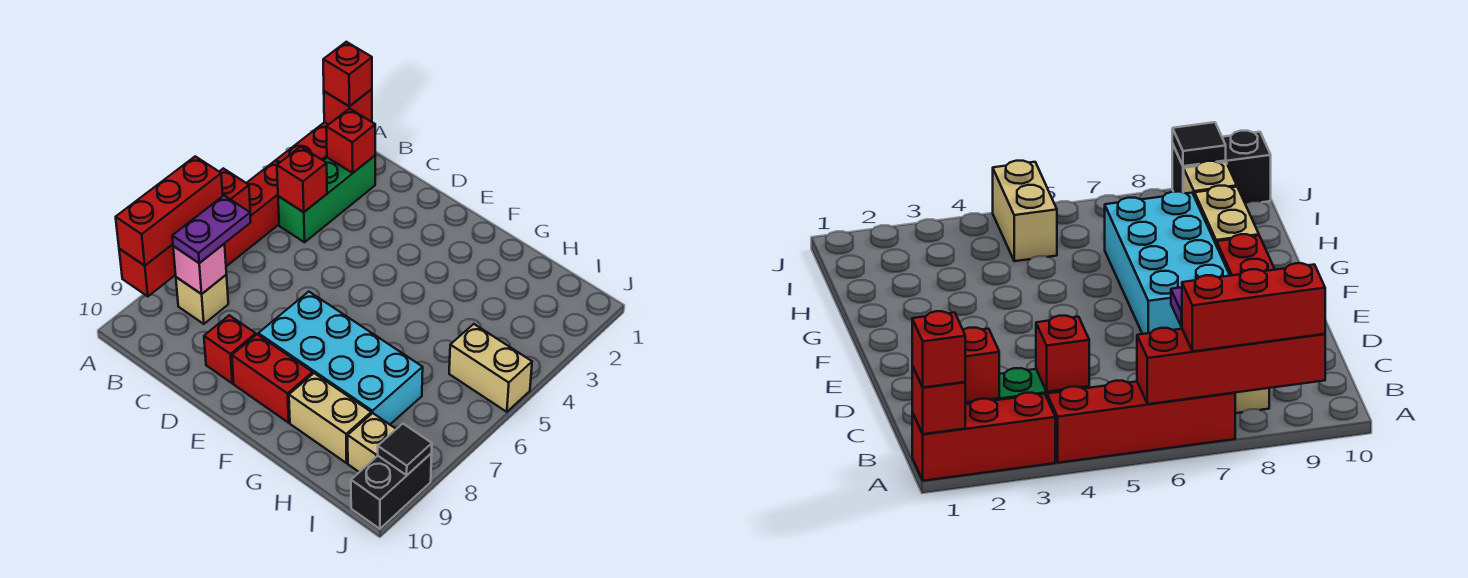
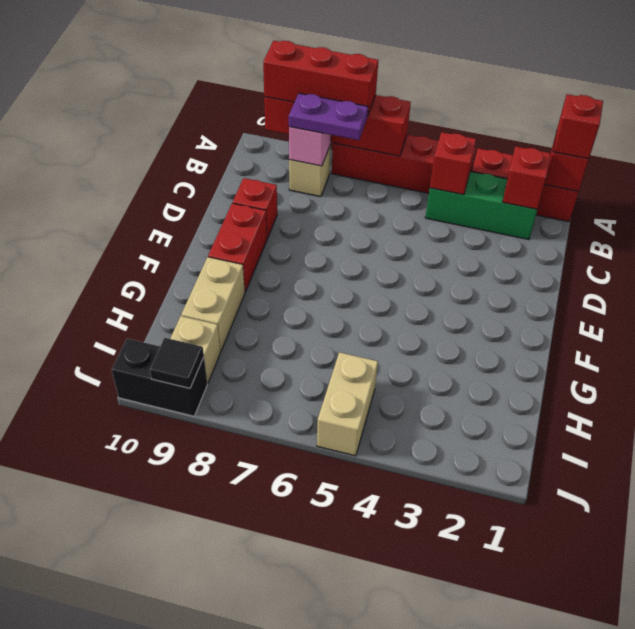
cyan 2x4 brick [258,292,423,424] -> none

